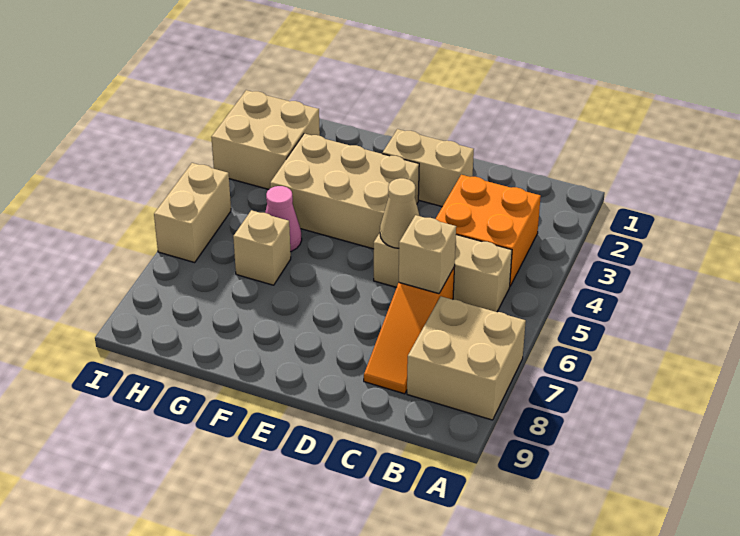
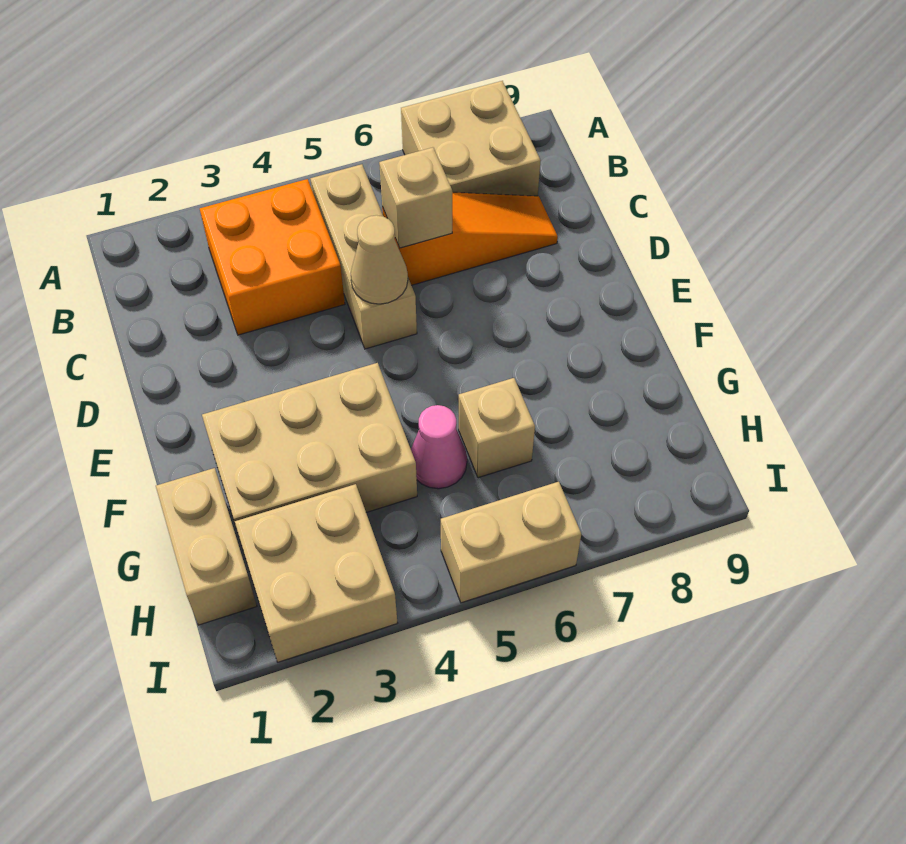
tan 1x2 brick [382,129,474,207] -> tan 1x2 brick moved to [156,468,257,625]
tan 2x3 brick [270,133,419,249] -> tan 2x3 brick turned to [202,363,417,532]

